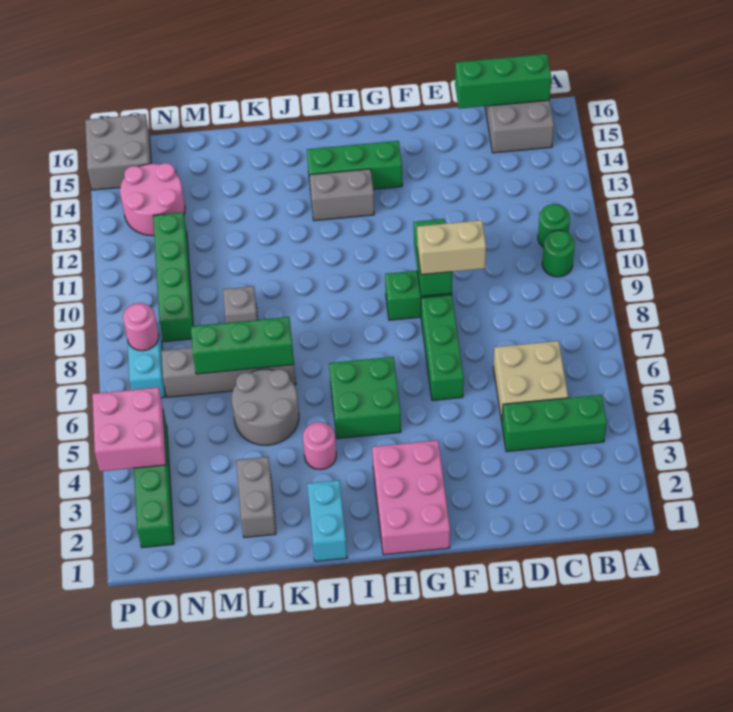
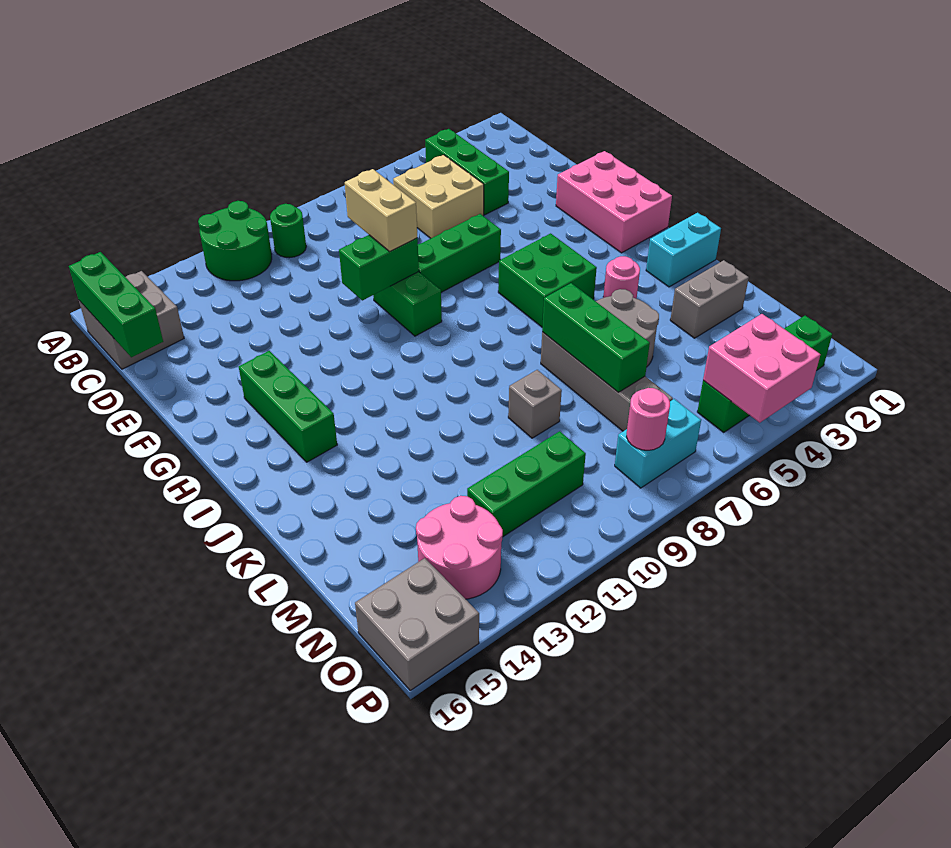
green 1x1 round brick [538,204,570,247] -> green 2x2 round brick [198,201,272,281]
pink 2x3 brick [372,440,450,555] -> pink 2x3 brick turned to [556,151,672,253]
grey 1x2 brick [309,169,374,221] -> none
green 1x4 brick [153,212,193,342] -> green 1x3 brick [467,431,586,536]

